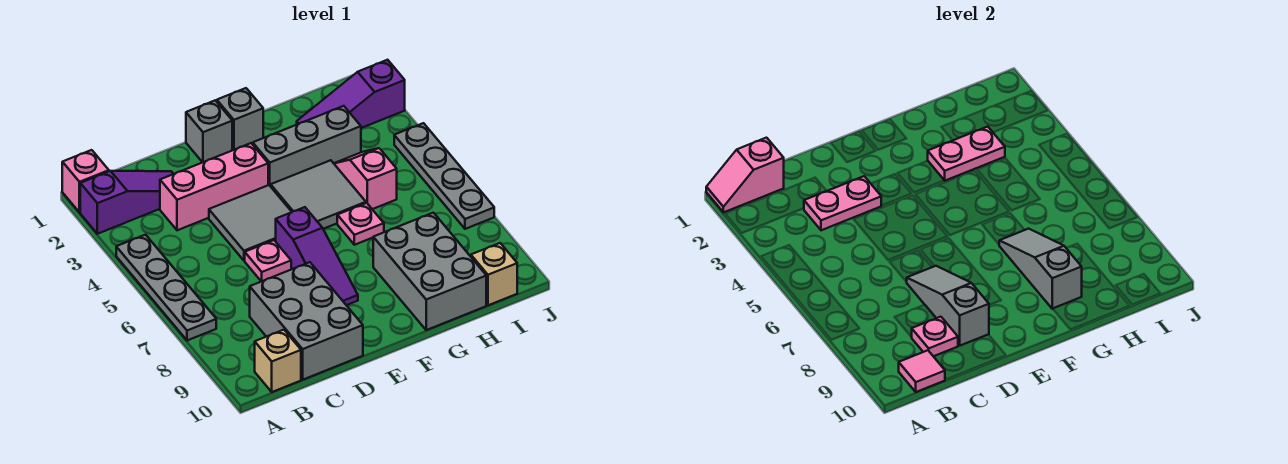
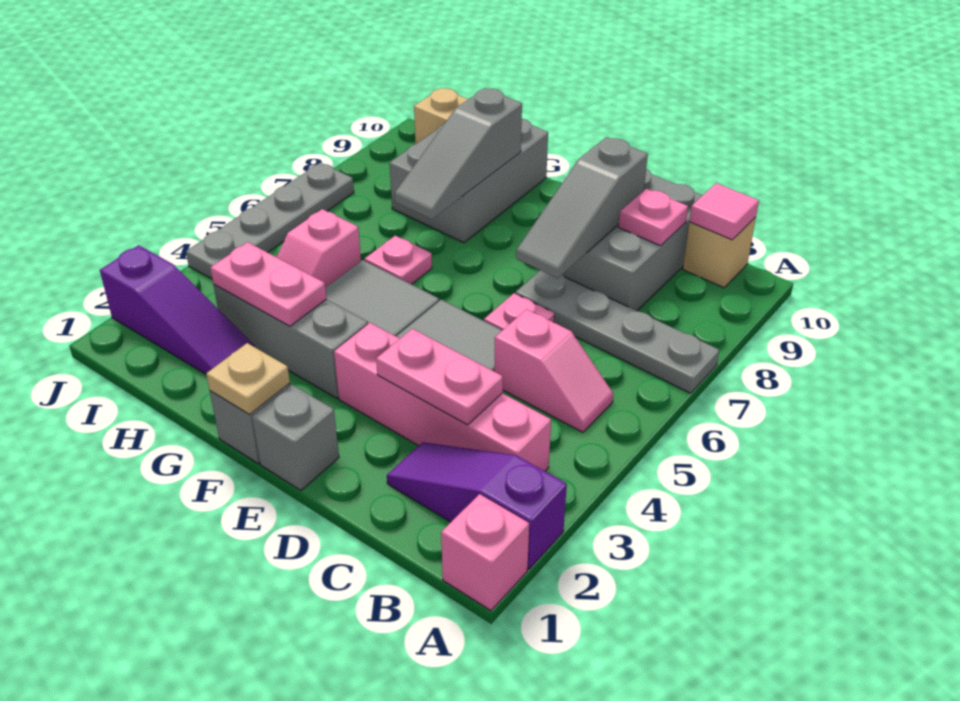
pink 1x2 slope [706,138,784,212] -> pink 1x2 slope moved to [494,309,614,432]
grey 1x4 plate [116,235,216,341] -> grey 1x4 plate turned to [515,270,719,393]
pink 1x3 brick [160,143,268,230] -> pink 1x4 brick [334,323,551,471]
purple 1x3 slope [276,207,358,305] -> none
none -> tan 1x1 plate [206,343,290,415]

